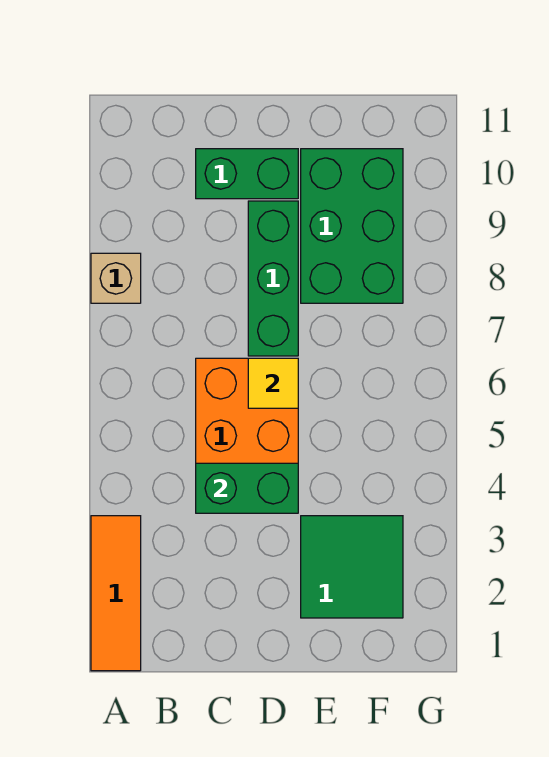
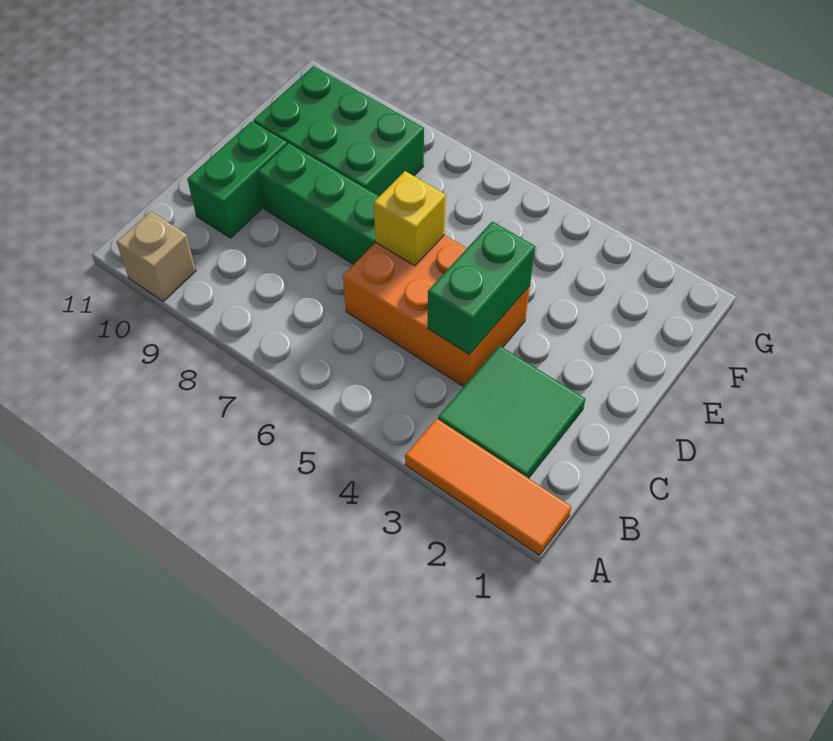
tan 1x1 brick [91,253,141,303] -> tan 1x1 brick moved to [117,211,196,301]
yellow 1x1 tile [248,358,298,408] -> yellow 1x1 brick [374,171,446,266]
green 2x2 tile [301,516,403,618] -> green 2x2 tile moved to [438,346,585,478]

